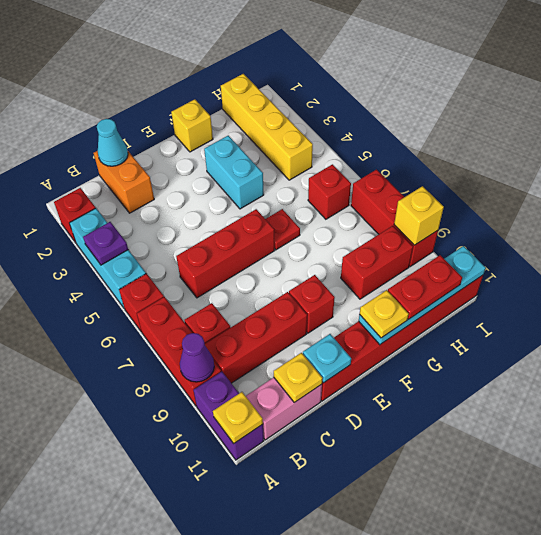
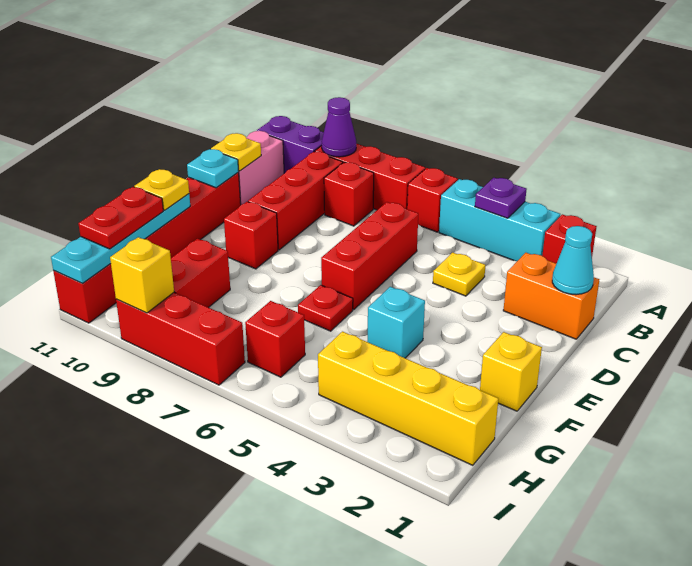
yellow 1x1 plate [213,392,263,443] -> yellow 1x1 plate moved to [433,252,485,296]
cyan 1x2 brick [204,136,264,209] -> cyan 1x1 brick [367,287,425,358]

